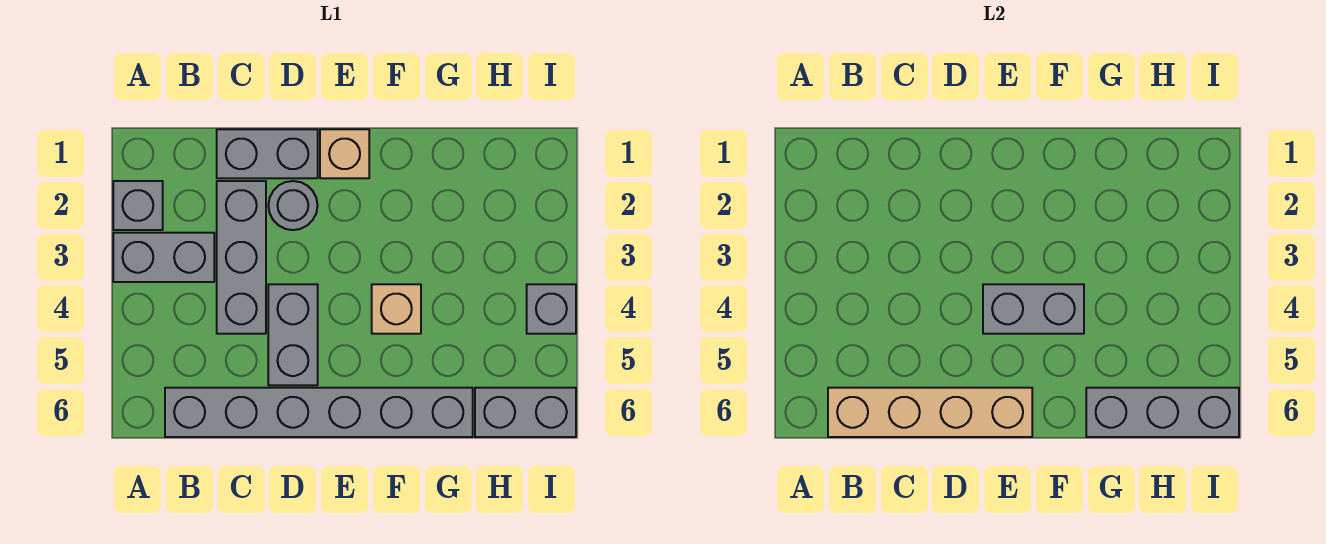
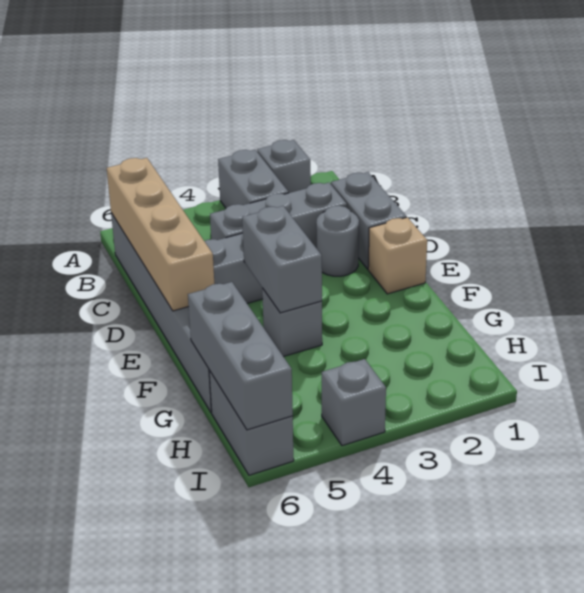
tan 1x1 brick [372,284,421,334] -> grey 1x1 brick [262,288,322,357]

